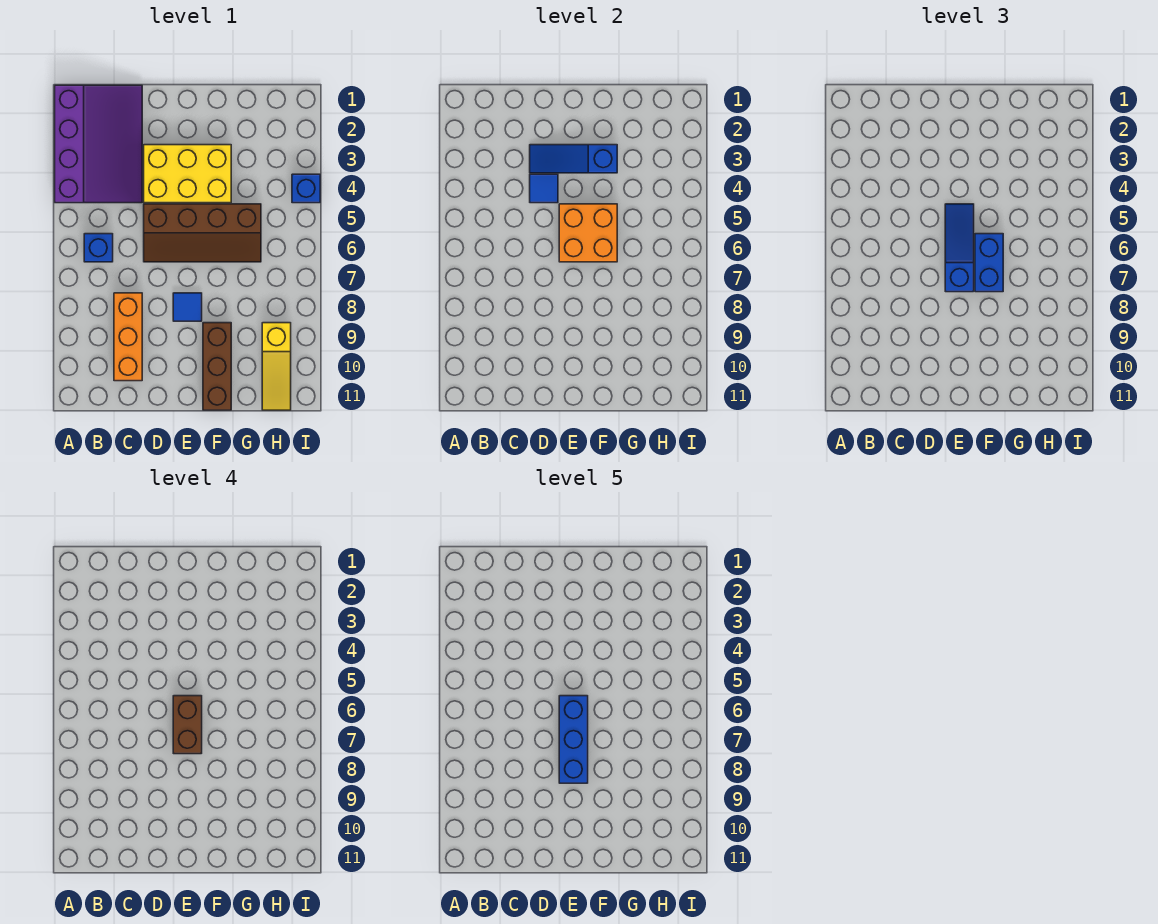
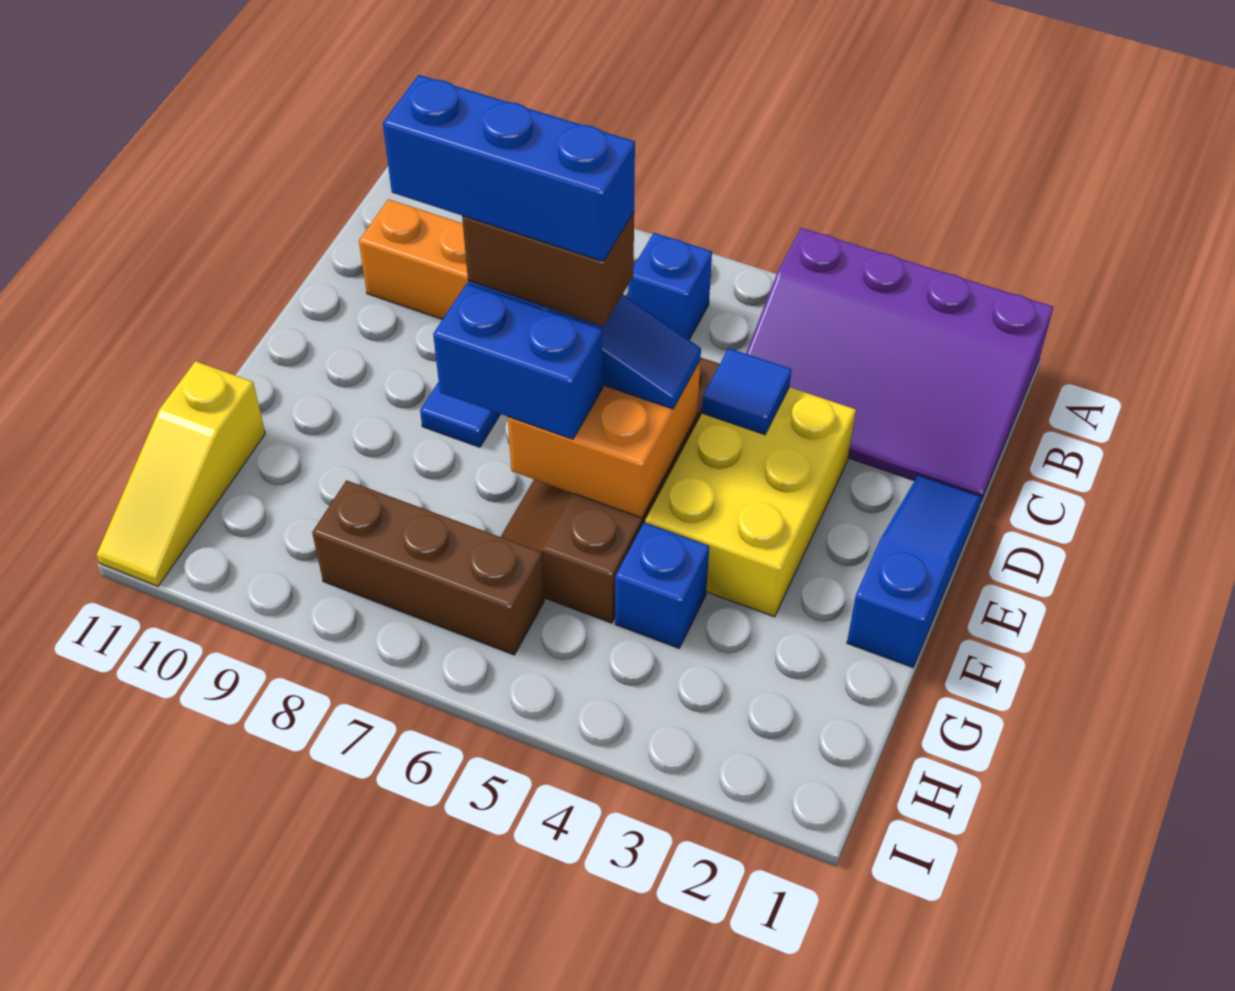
blue 1x3 slope [530,145,617,173] -> blue 1x3 slope moved to [847,475,982,667]
brown 1x3 brick [203,323,231,410] -> brown 1x3 brick moved to [312,480,544,655]
yellow 1x3 slope [262,323,291,410] -> yellow 1x3 slope turned to [97,361,265,586]
blue 1x1 brick [292,174,320,203] -> blue 1x1 brick moved to [615,523,709,648]

